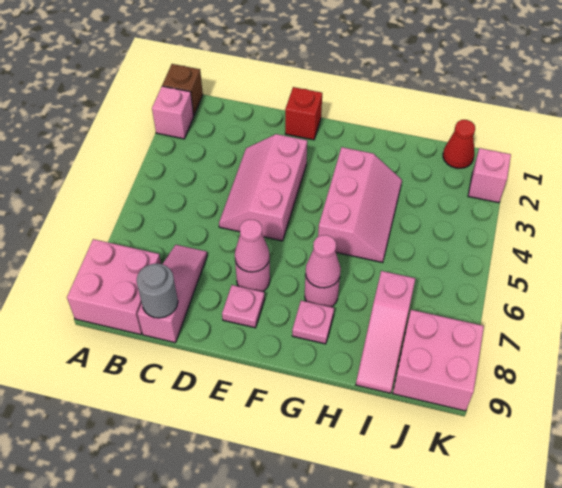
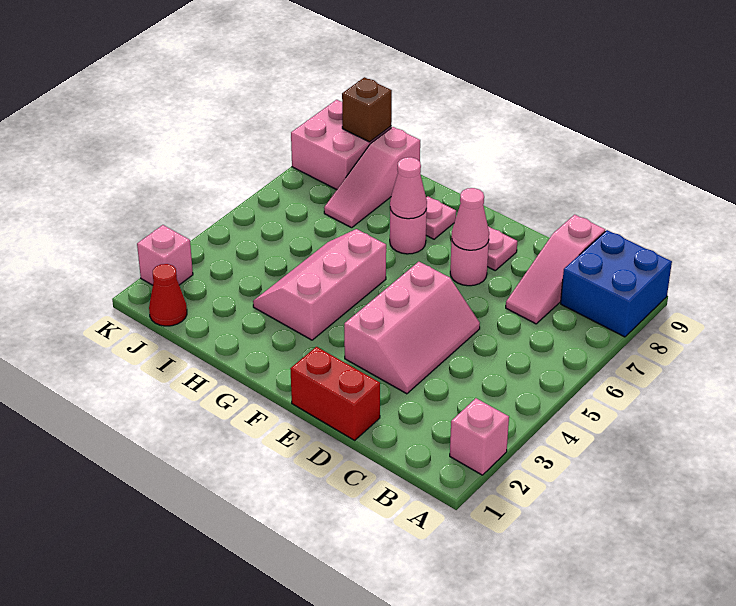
brown 1x1 brick [162,64,203,116] -> brown 1x1 brick moved to [342,77,392,142]
pink 2x2 brick [67,239,161,335] -> blue 2x2 brick [561,230,672,337]
grey 1x1 round brick [137,264,178,318] -> none
red 1x1 brick [285,87,322,140] -> red 1x2 brick [290,347,380,440]
pink 1x3 slope [356,271,415,393] -> pink 1x3 slope turned to [324,127,420,228]

